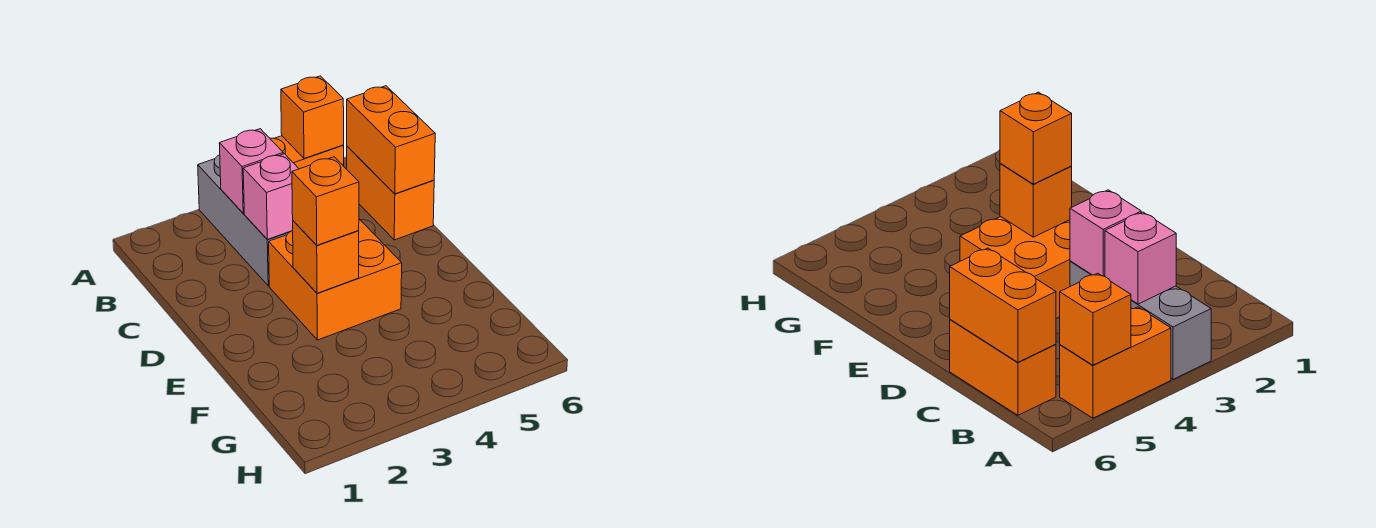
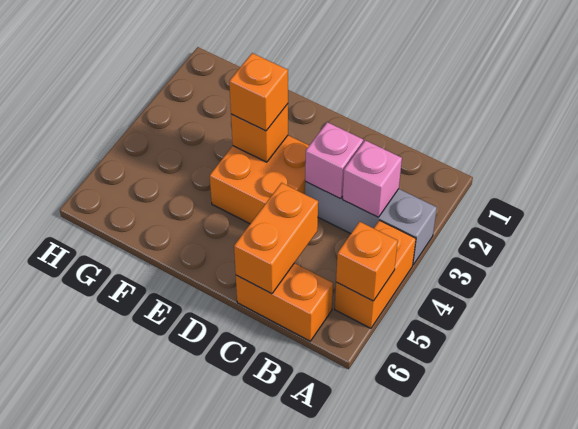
orange 1x2 brick [347,86,435,194] -> orange 1x2 brick turned to [234,183,318,294]

